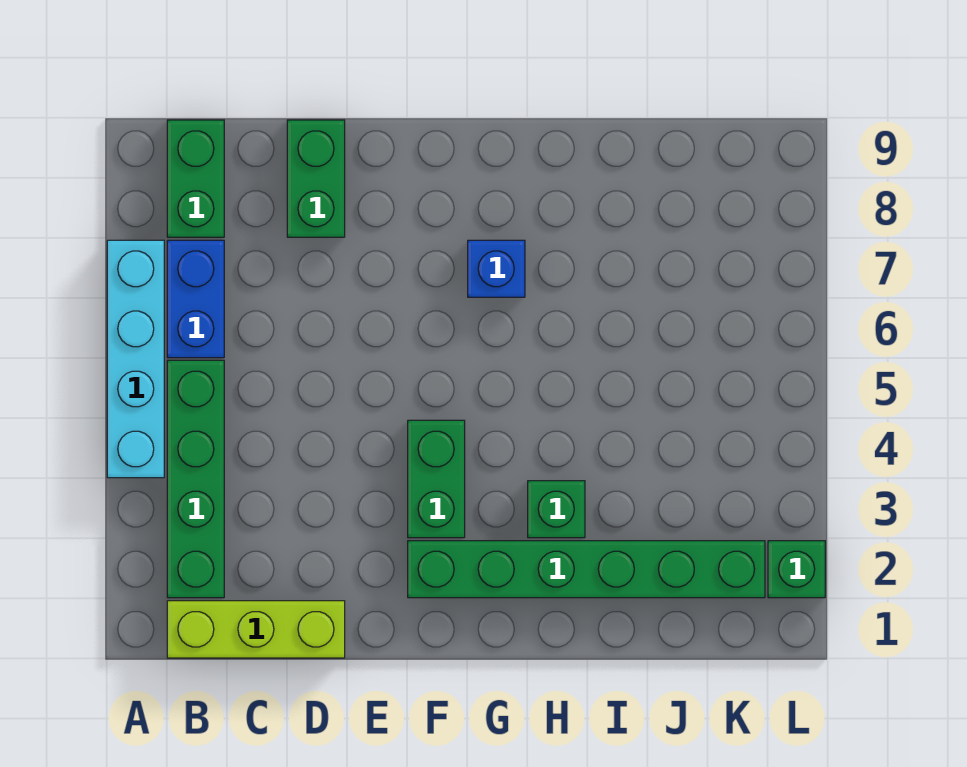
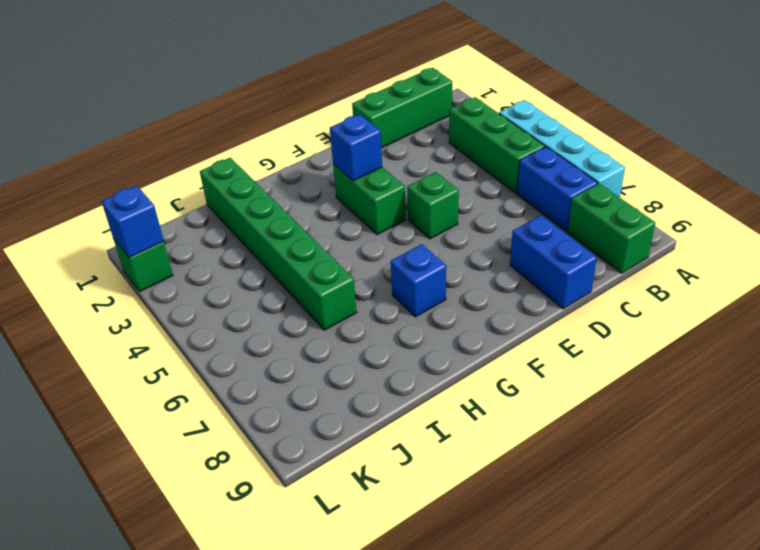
lime 1x3 brick [167,601,345,658] -> green 1x3 brick [352,68,452,148]
green 1x4 brick [167,360,224,598] -> green 1x3 brick [449,97,545,193]
green 1x2 brick [287,120,345,237] -> blue 1x2 brick [510,215,597,309]
green 1x6 brick [408,541,765,598] -> green 1x6 brick turned to [200,158,357,330]
none -> blue 1x1 brick [330,114,382,181]
green 1x1 brick [528,481,585,538] -> green 1x1 brick moved to [407,172,459,239]
none -> blue 1x1 brick [102,186,164,258]

